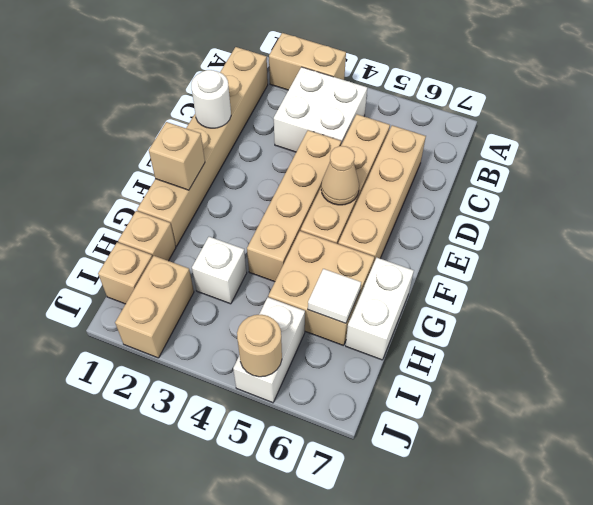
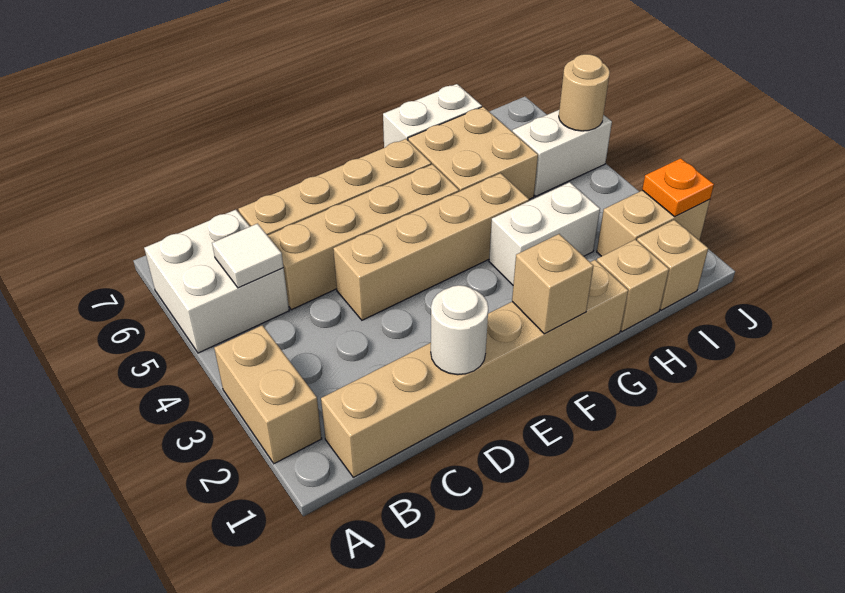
white 2x2 brick [274,67,367,152] -> white 2x2 brick moved to [144,210,289,353]
tan 1x1 cone [321,146,359,205] -> none
white 1x1 brick [192,237,247,304] -> white 1x2 brick [489,182,600,285]
white 1x1 tile [308,269,361,323] -> white 1x1 tile moved to [212,224,283,288]
none -> orange 1x1 plate [642,158,714,217]

